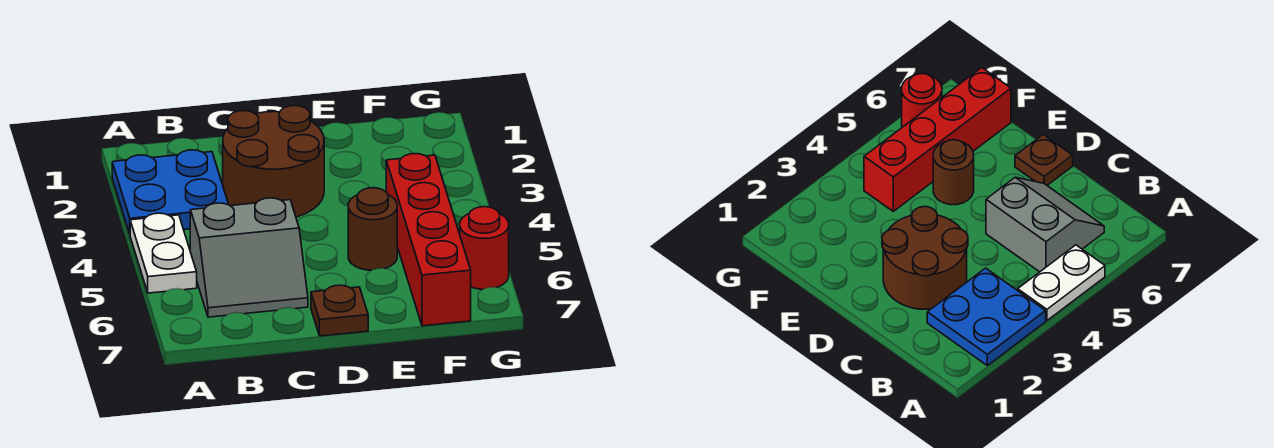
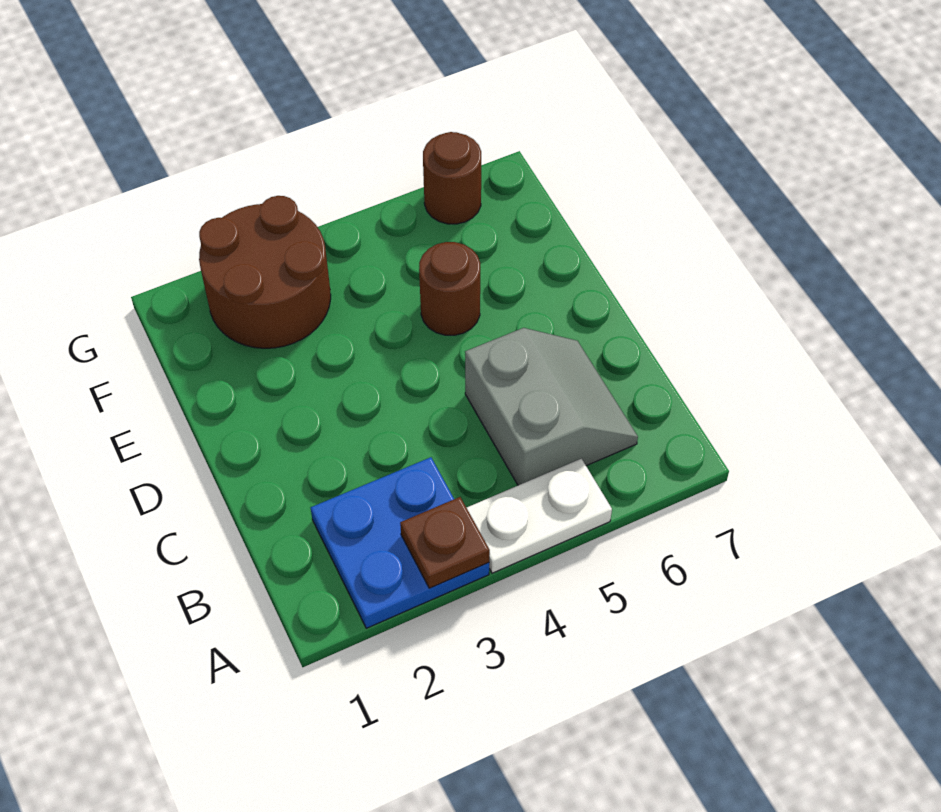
brown 2x2 round brick [223,105,324,217] -> brown 2x2 round brick moved to [199,196,331,348]
brown 1x1 plate [311,285,368,336] -> brown 1x1 plate moved to [400,497,490,588]
red 1x4 brick [386,154,471,326] -> none
red 1x1 round brick [460,207,509,289] -> brown 1x1 round brick [423,132,481,224]

